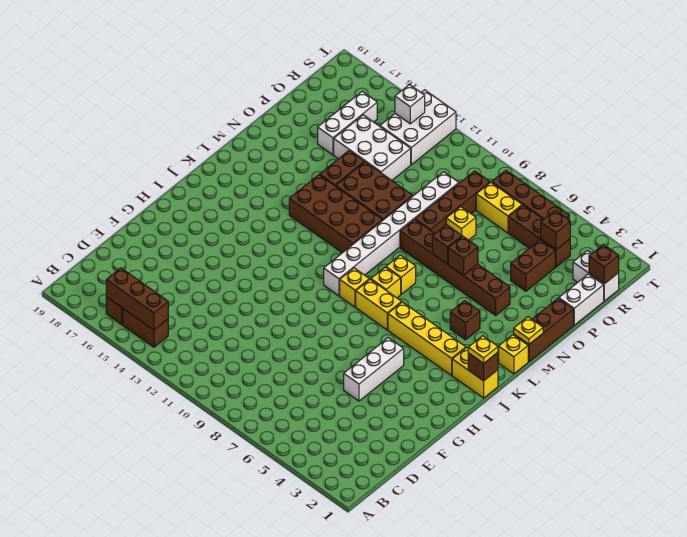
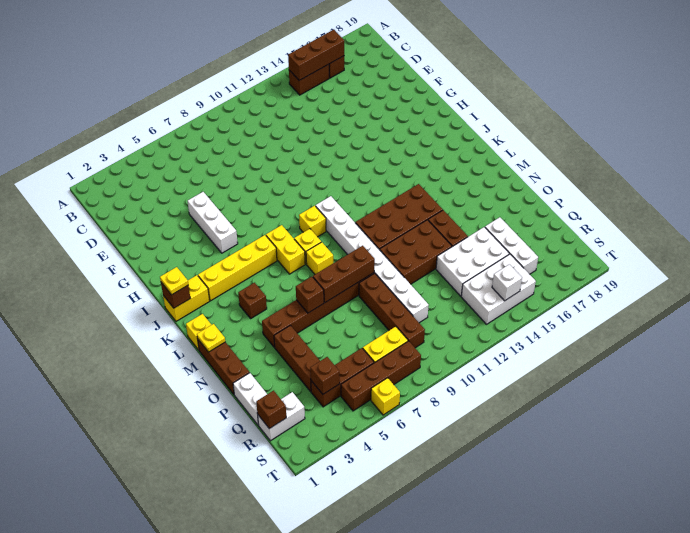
yellow 1x2 brick [356,279,402,330] -> yellow 1x2 brick turned to [266,225,305,274]
brown 1x1 brick [432,225,462,264] -> brown 1x3 brick [313,246,375,302]
brown 1x2 brick [511,240,555,291] -> brown 1x3 brick [274,325,320,392]
yellow 1x1 brick [446,207,476,240] -> yellow 1x1 brick moved to [371,378,400,415]
white 2x3 brick [380,90,456,165] -> white 2x3 brick turned to [461,254,536,324]

